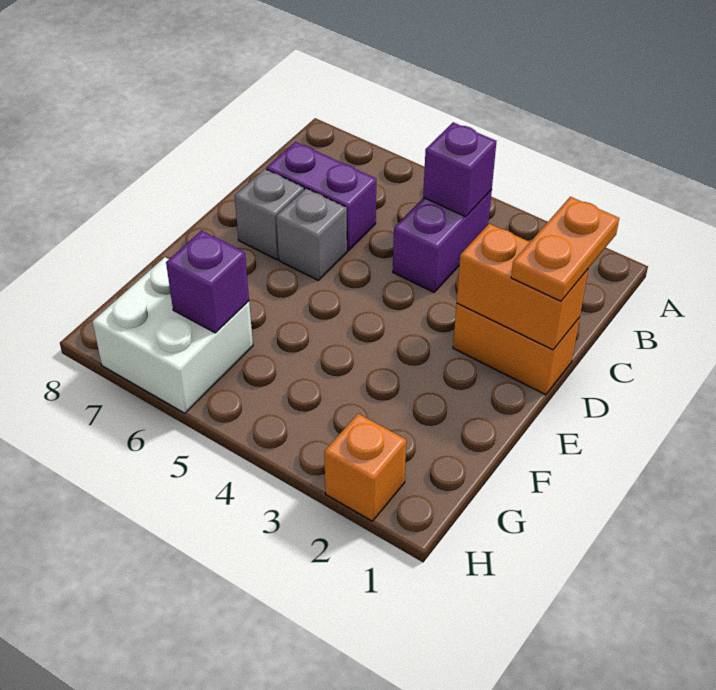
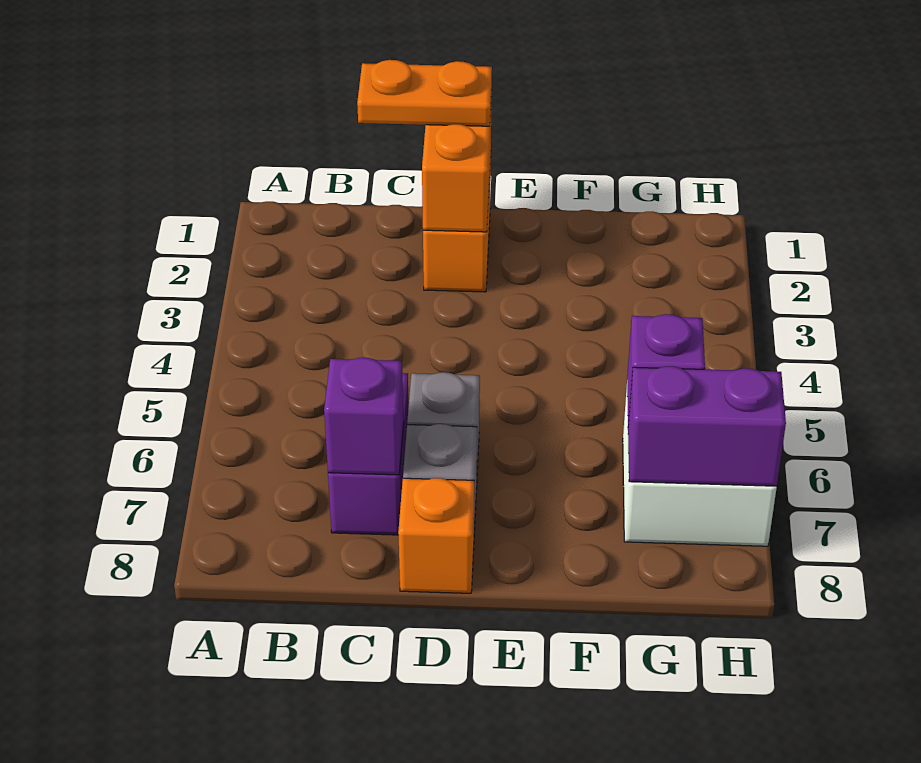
purple 1x2 brick [393,190,492,292] -> purple 1x2 brick moved to [628,366,786,486]
purple 1x1 brick [423,122,497,217] -> purple 1x1 brick moved to [324,358,404,475]
orange 1x1 brick [324,414,406,521] -> orange 1x1 brick moved to [398,478,474,593]

